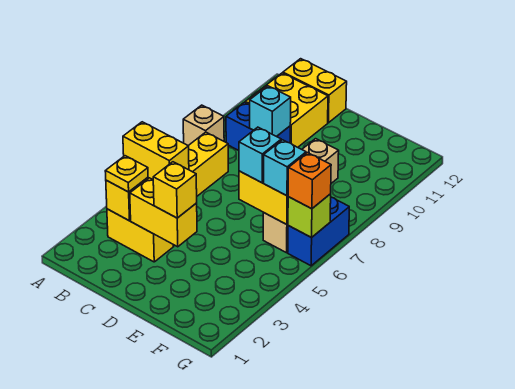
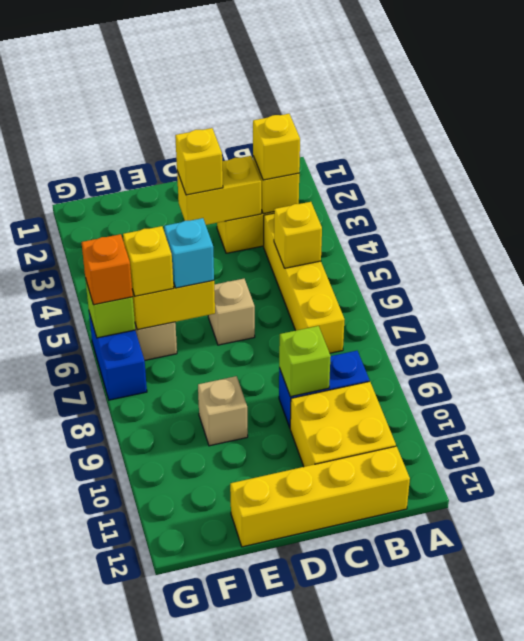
yellow 1x2 brick [123,122,189,180] -> yellow 1x1 brick [274,202,322,268]
tan 1x1 brick [183,105,224,145] -> tan 1x1 brick moved to [208,279,255,345]
yellow 1x1 plate [105,156,148,192] -> yellow 1x1 brick [253,114,300,180]
yellow 1x2 brick [283,59,347,123] -> yellow 1x4 brick [230,446,410,547]
cyan 1x1 brick [250,86,291,136] -> lime 1x1 brick [279,326,331,397]
cyan 1x1 brick [264,140,306,196] -> yellow 1x1 brick [123,226,174,296]

